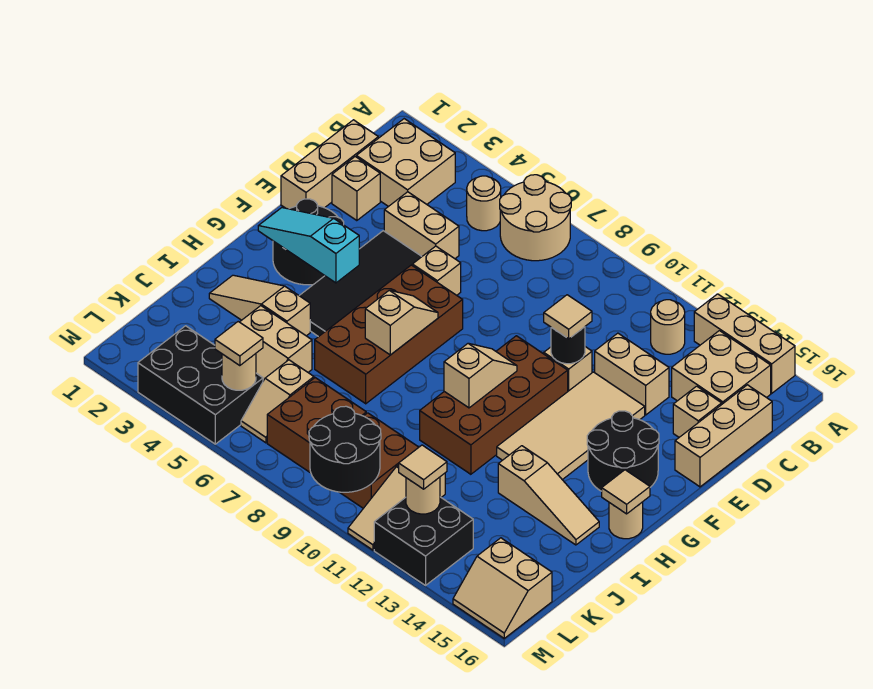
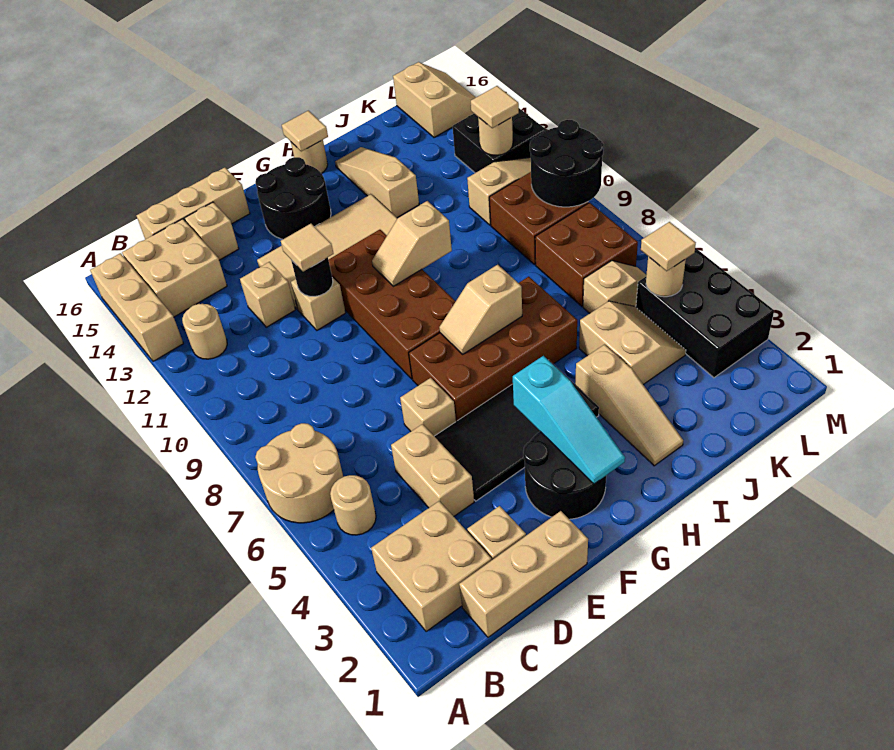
tan 1x2 brick [595,333,669,415] -> tan 1x1 brick [240,262,295,327]
brown 2x4 brick [420,336,568,474] -> brown 2x4 brick turned to [329,230,456,379]

